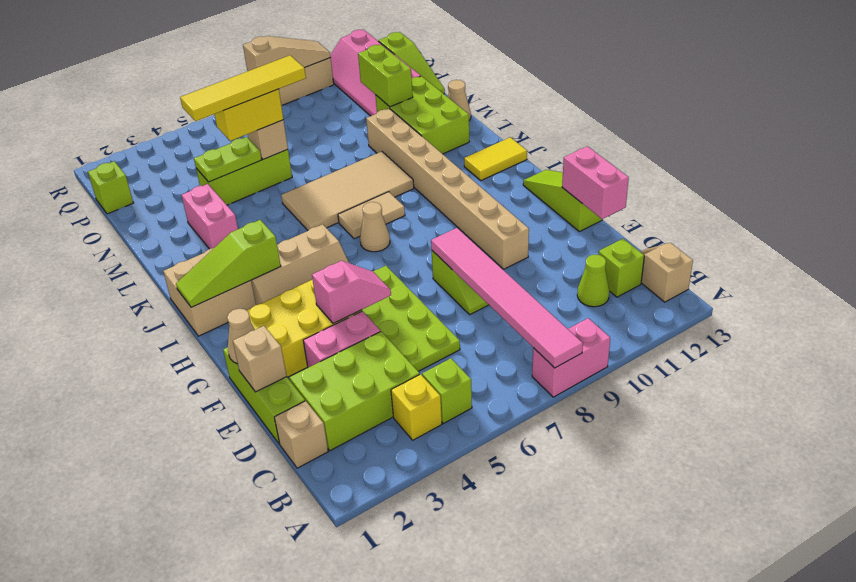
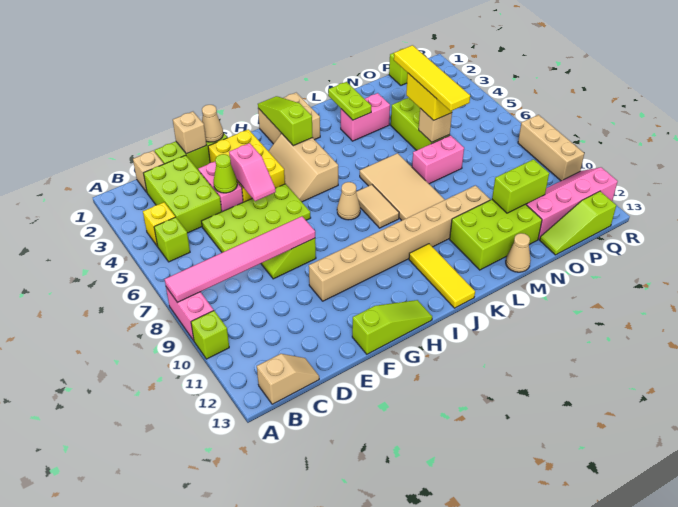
lime 1x1 cone [577,254,609,307] -> lime 1x1 cone moved to [214,154,237,193]
lime 1x1 brick [599,239,644,297] -> lime 1x1 brick moved to [191,311,229,359]
pink 1x2 brick [562,146,629,219] -> pink 1x2 brick moved to [412,135,464,184]
yellow 1x2 tile [464,137,527,180] -> yellow 1x3 tile [409,244,475,308]
lime 1x2 plate [194,137,262,182] -> lime 1x2 plate moved to [328,82,371,120]
tan 1x3 slope [243,36,331,71] -> none

